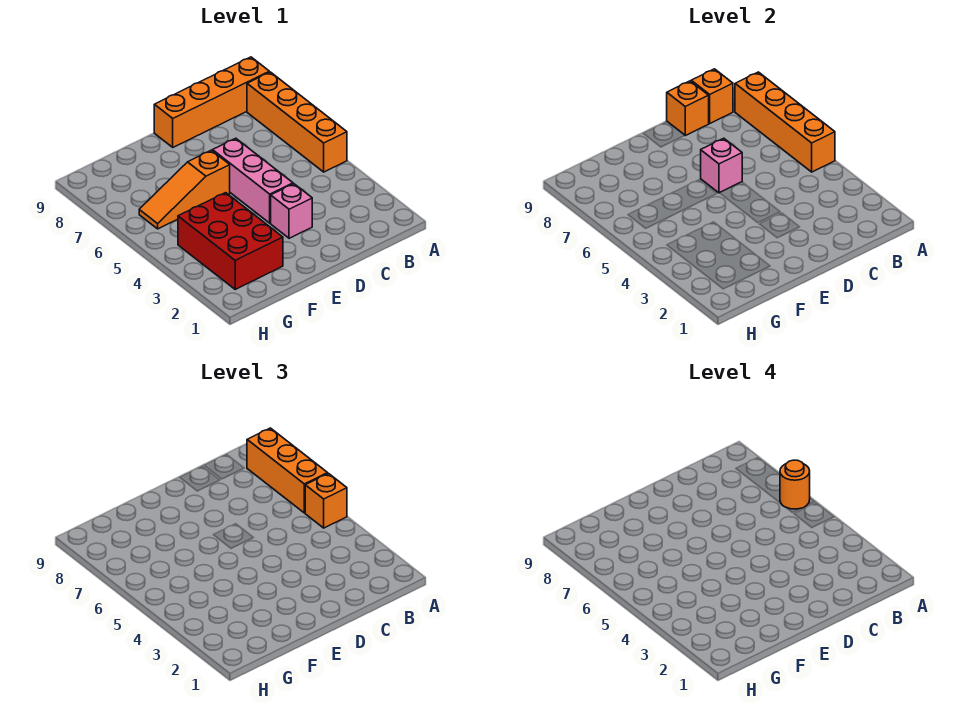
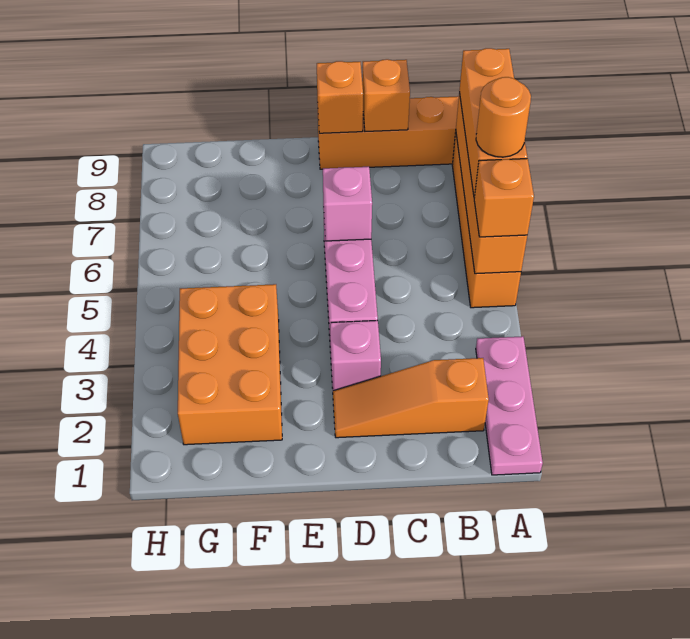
none -> pink 1x3 plate [476,336,543,475]
orange 1x1 brick [691,69,733,123] -> orange 1x1 brick moved to [317,61,363,133]
orange 1x3 slope [139,150,230,229] -> orange 1x3 slope moved to [333,358,489,438]
red 2x3 brick [178,193,283,289] -> orange 2x3 brick [178,284,282,445]

